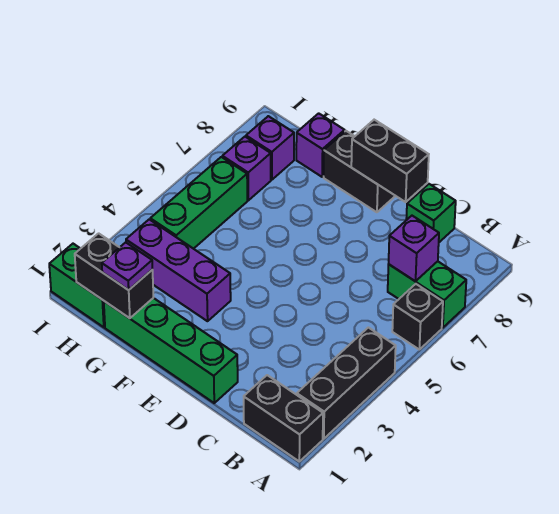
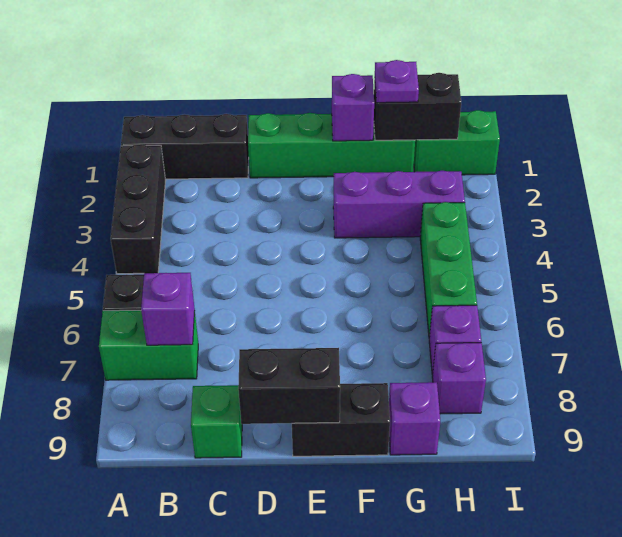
black 1x2 brick [244,375,323,461] -> black 1x3 brick [121,114,249,179]
none -> purple 1x1 brick [332,74,374,141]

